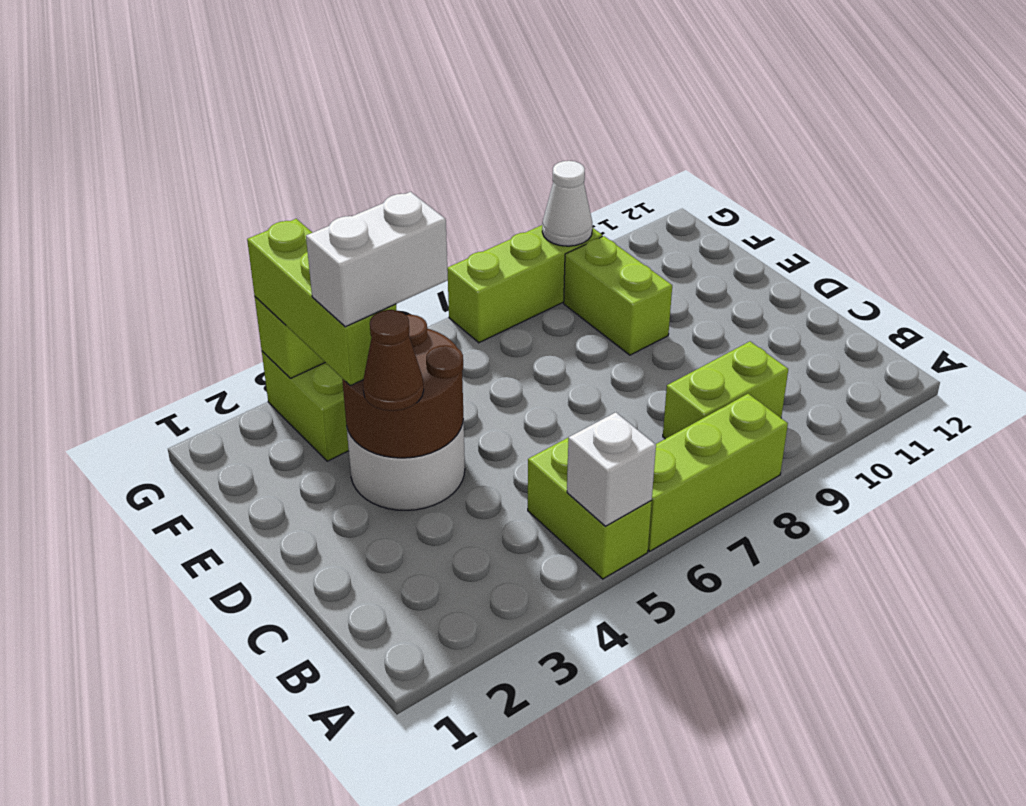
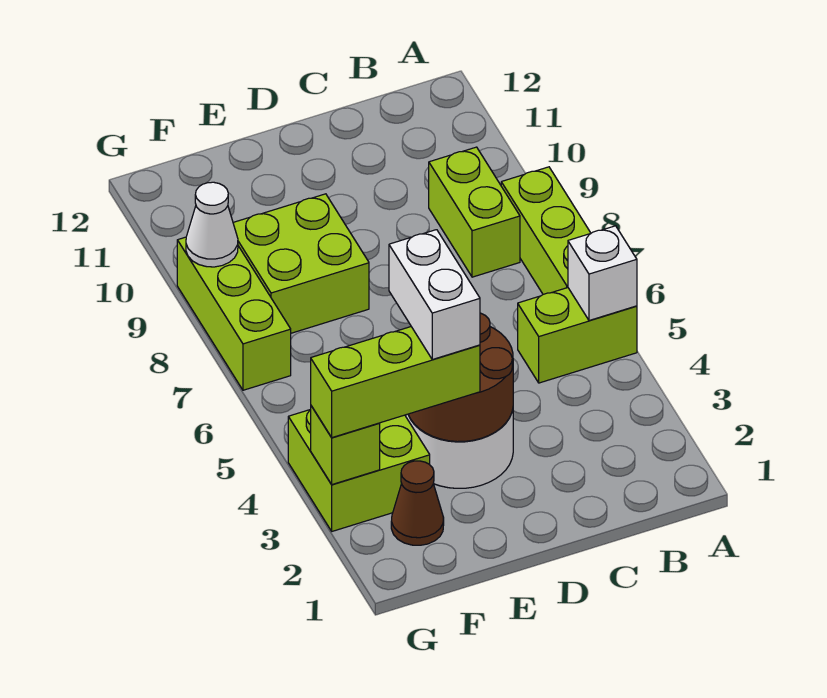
brown 1x1 cone [363,310,424,411] -> brown 1x1 cone moved to [391,461,444,545]
lime 1x2 brick [564,236,672,355] -> lime 2x2 brick [233,194,369,333]

